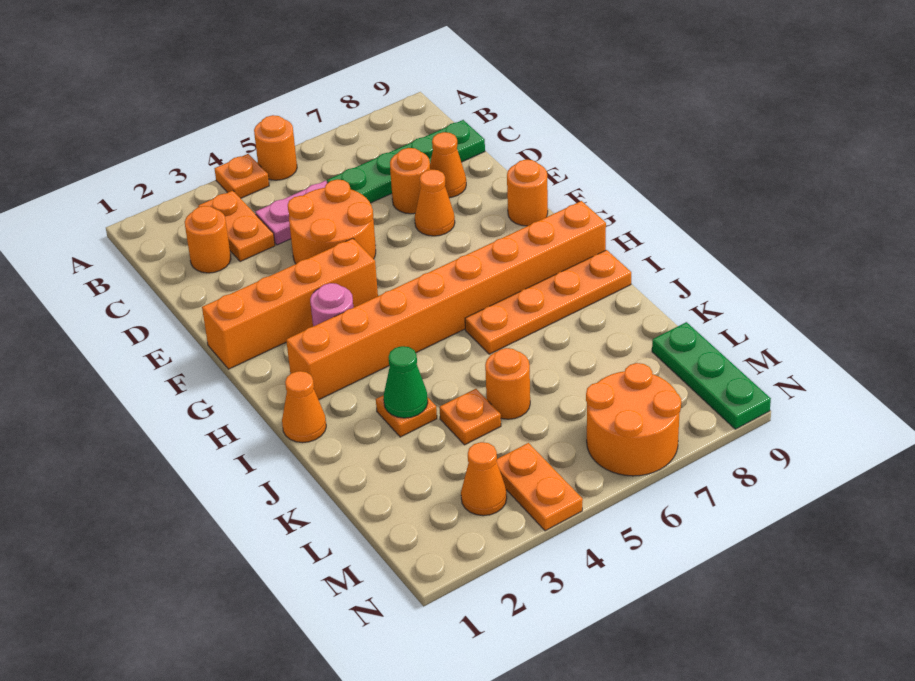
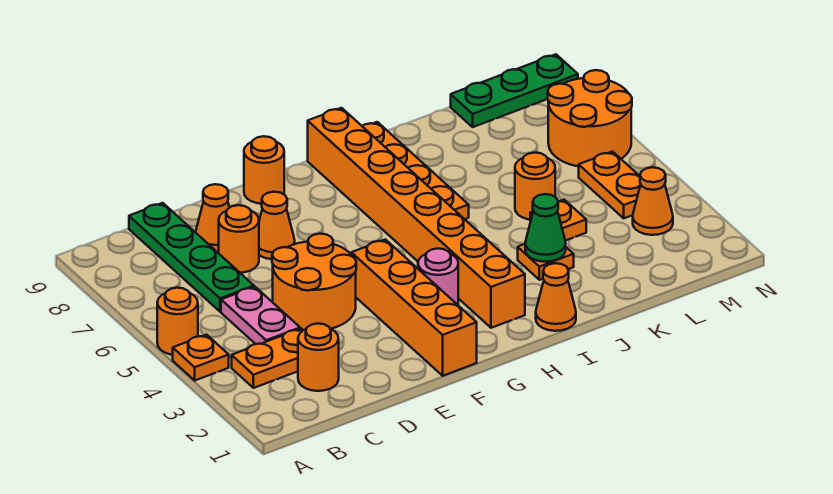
orange 1x2 plate [496,443,583,531] -> orange 1x2 plate turned to [579,152,641,218]

